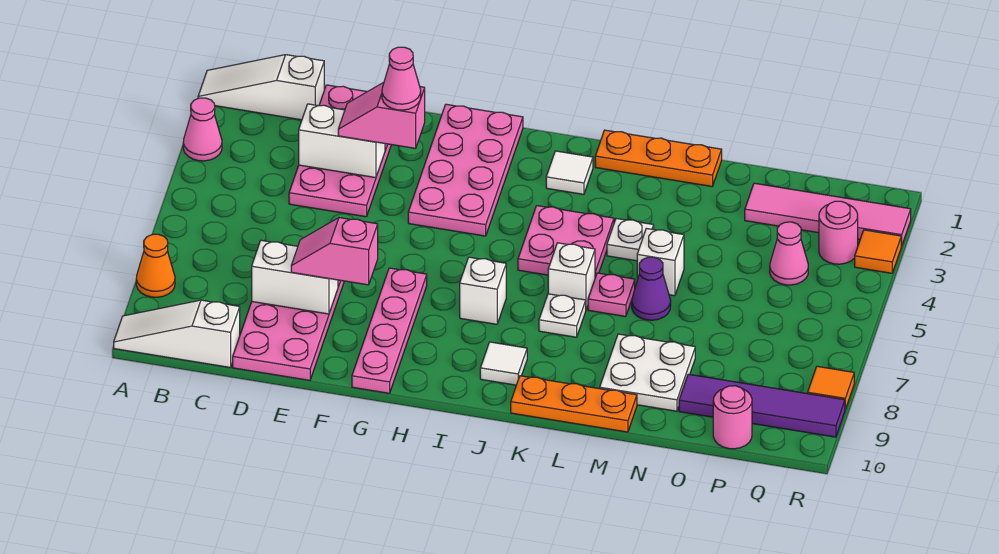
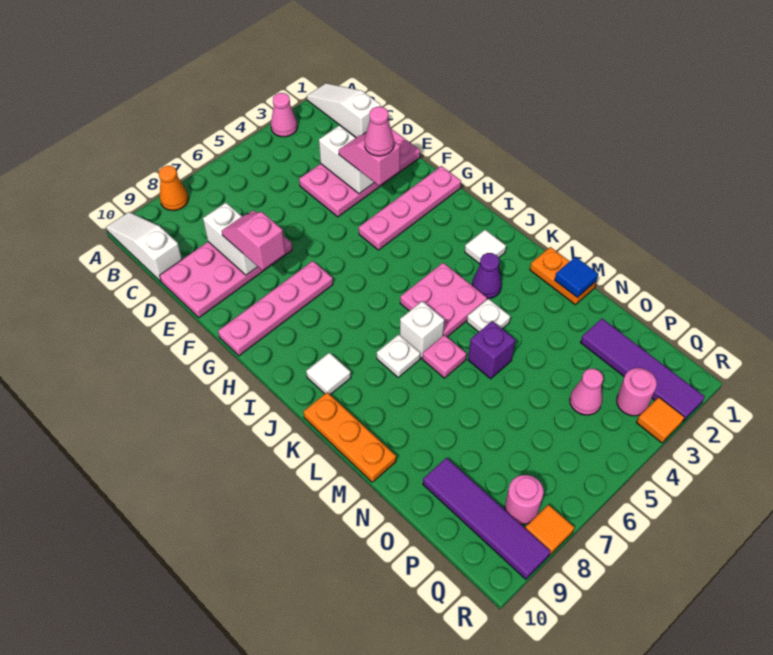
pink 2x4 plate [408,104,523,236] -> pink 1x4 plate [359,166,461,250]
white 1x1 brick [460,257,506,324] -> none
orange 1x3 plate [595,130,722,186] -> orange 1x2 plate [530,247,596,305]
none -> blue 1x1 tile [555,257,598,297]
white 1x1 brick [637,228,684,296] -> purple 1x1 brick [468,321,515,379]
purple 1x1 cone [632,257,671,320] -> purple 1x1 cone moved to [472,253,502,299]
white 2x2 plate [600,334,695,411] -> none
pink 1x4 tile [745,183,911,246] -> purple 1x4 tile [581,319,705,422]
pink 1x1 round brick [713,386,752,449] -> pink 1x1 round brick moved to [505,475,544,524]

